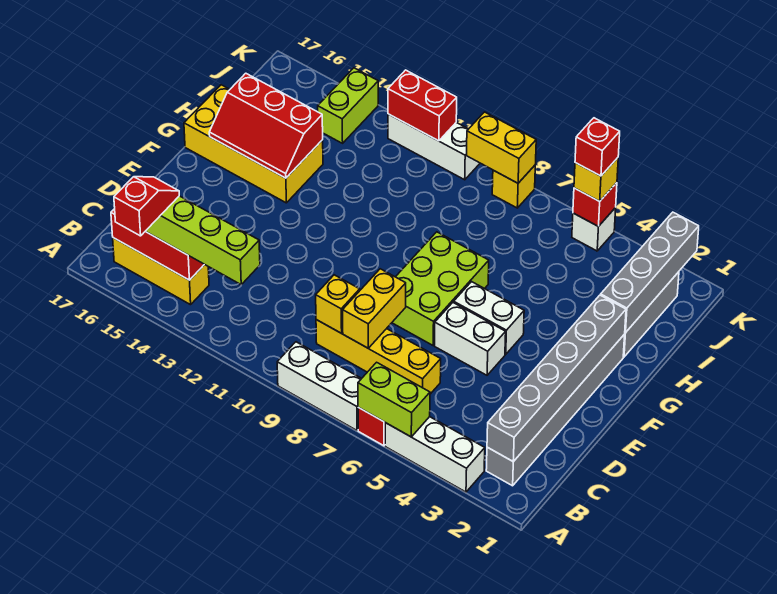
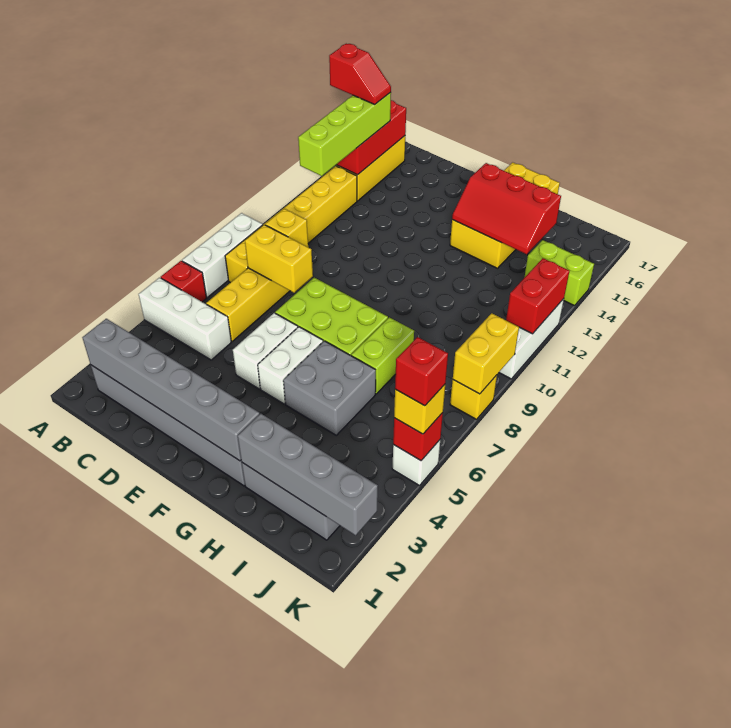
white 1x3 brick [385,417,485,492] -> white 1x3 brick turned to [139,278,231,360]
lime 1x2 brick [358,362,430,437] -> lime 1x2 brick moved to [351,317,414,394]
none -> yellow 1x6 brick [225,166,357,283]
none -> grey 2x2 brick [283,341,376,435]
red 2x3 slope [209,73,323,178] -> red 2x3 slope turned to [452,163,561,254]

